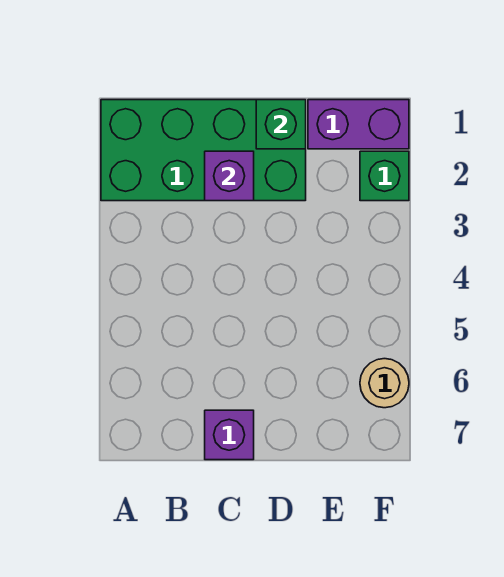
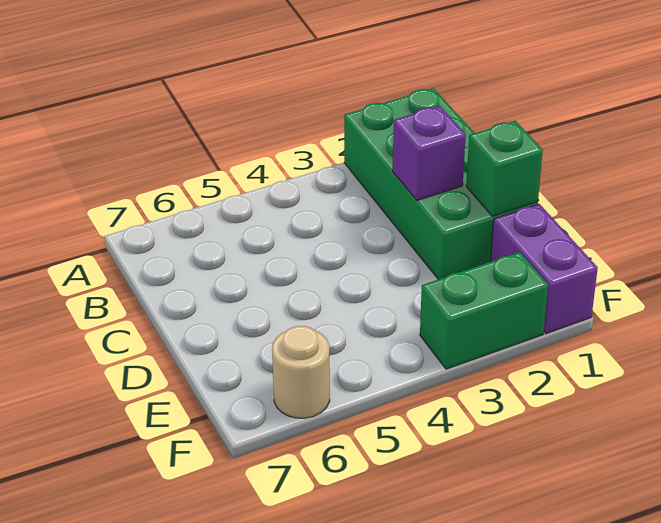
purple 1x1 brick [205,410,254,460] -> none
green 1x1 brick [360,151,409,201] -> green 1x2 brick [420,252,548,369]

